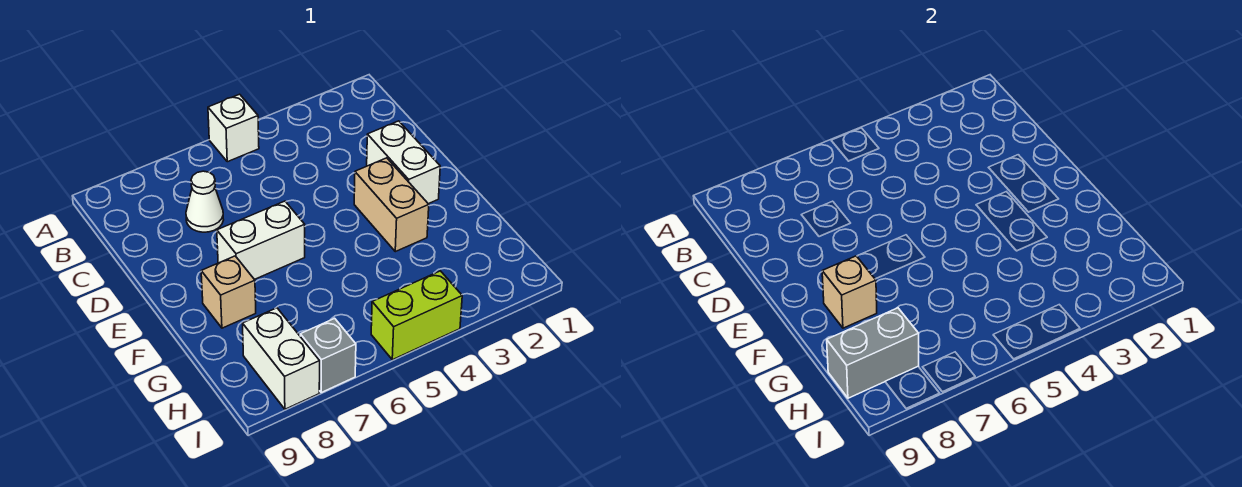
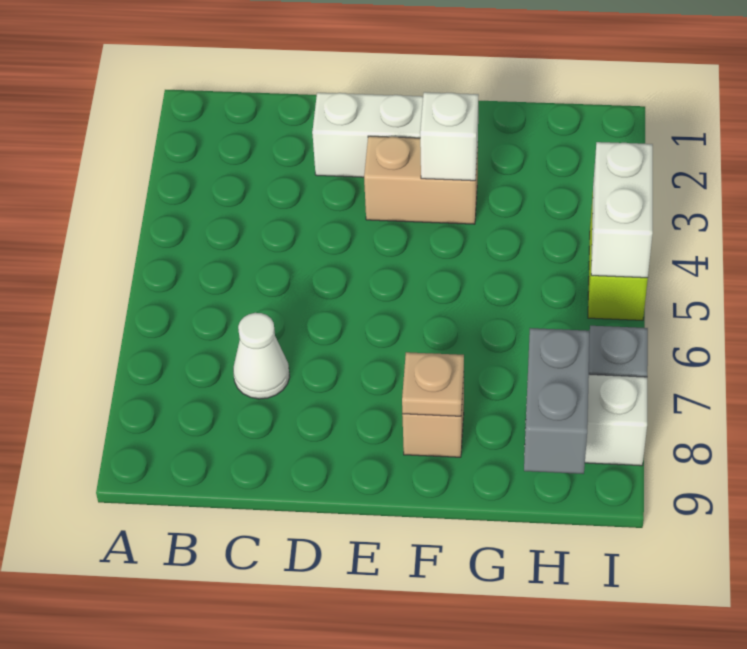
white 1x1 brick [208,94,259,162] -> white 1x1 brick moved to [420,92,479,181]
white 1x2 brick [217,201,305,280] -> white 1x2 brick moved to [591,142,653,278]
tan 1x1 brick [822,256,877,328] -> tan 1x1 plate [402,352,464,416]

